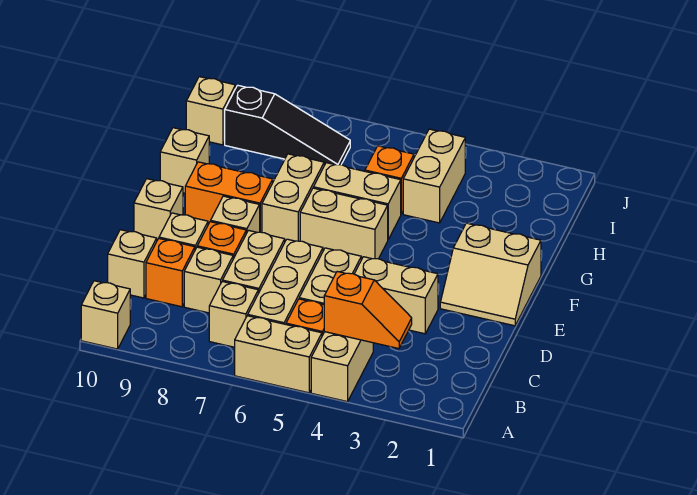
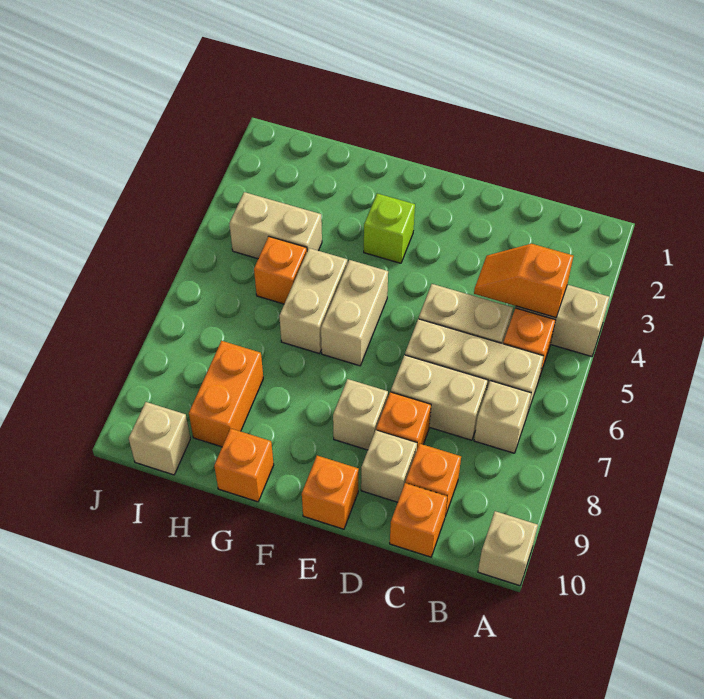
tan 1x2 brick [235,316,322,393] -> none
orange 1x2 slope [324,272,412,349] -> orange 1x2 slope turned to [474,244,573,318]
tan 1x1 brick [184,247,233,313] -> none
tan 1x1 brick [108,230,157,298] -> orange 1x1 brick [390,483,447,557]
tan 1x2 brick [355,257,438,334] -> none
tan 2x2 slope [440,223,541,326] -> none
tan 1x1 brick [134,179,183,240] -> orange 1x1 brick [302,456,359,529]
none -> lime 1x1 brick [364,194,415,263]
tan 1x2 brick [262,154,324,241] -> none
orange 1x2 brick [185,162,273,232] -> orange 1x2 brick moved to [189,341,263,447]
tan 1x1 brick [160,128,209,193] -> orange 1x1 brick [214,428,274,502]
black 1x3 slope [225,85,350,165] -> none

